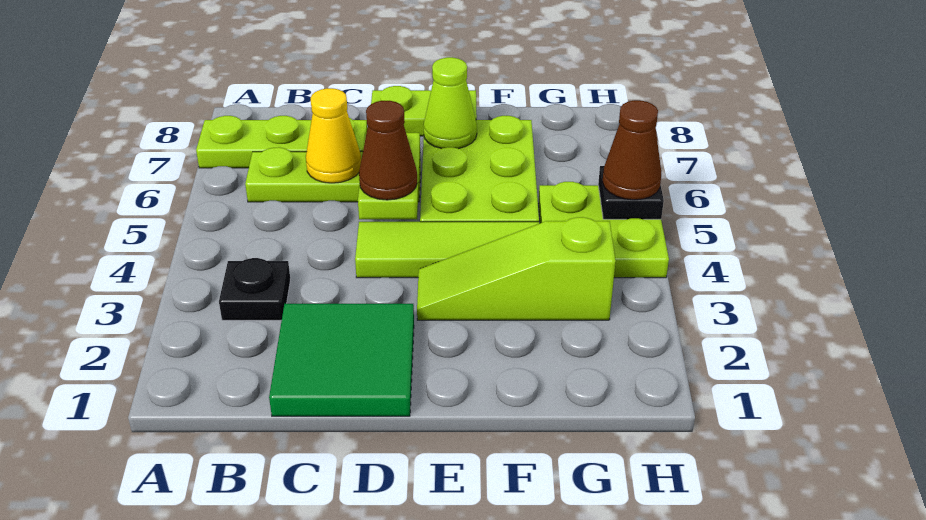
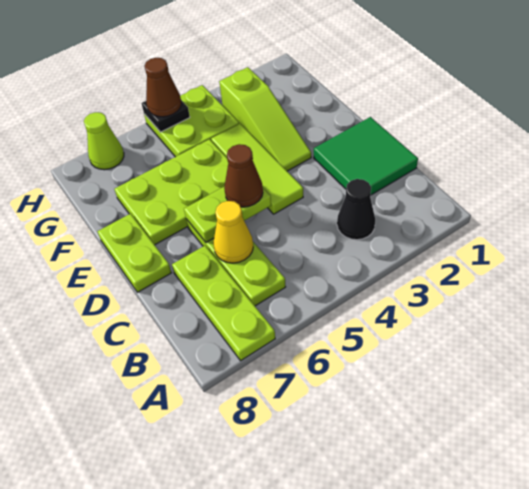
black 1x1 plate [219,258,290,320] -> black 1x1 cone [337,179,375,240]
lime 1x1 cone [423,57,477,149] -> lime 1x1 cone moved to [84,112,124,170]

